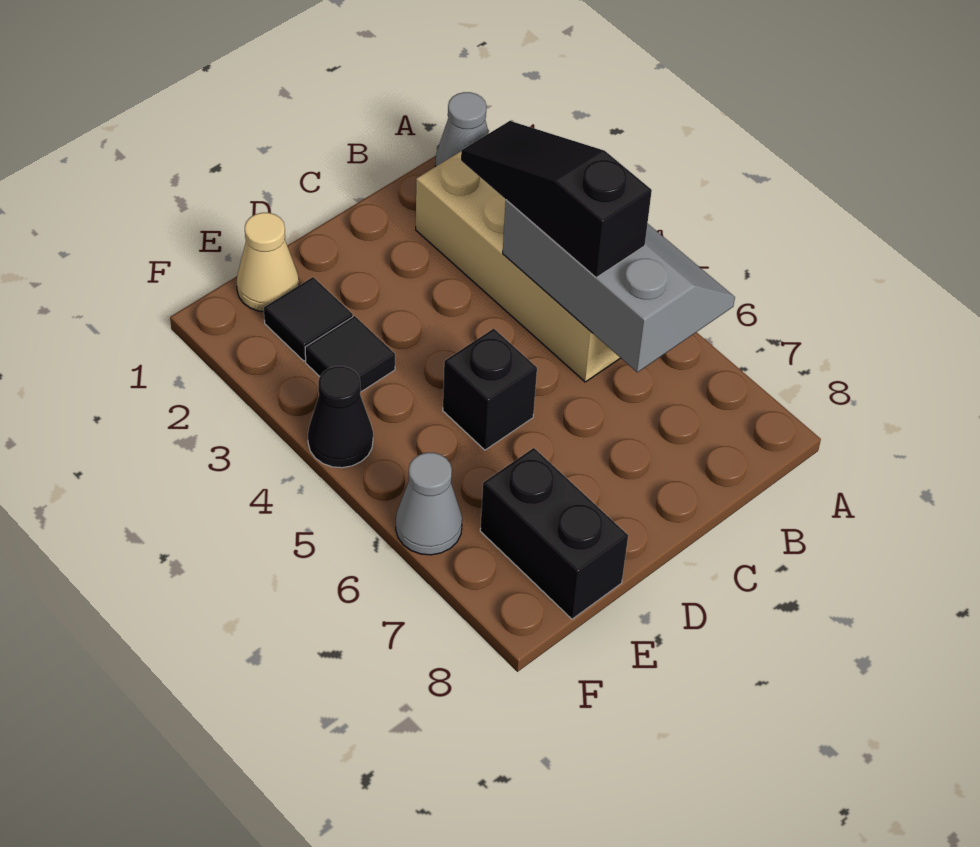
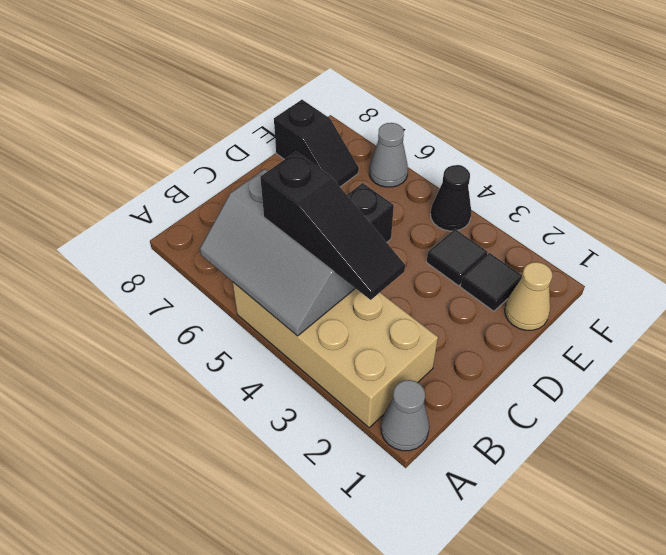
black 1x2 brick [480,448,628,619] -> black 1x2 slope [274,100,359,187]

